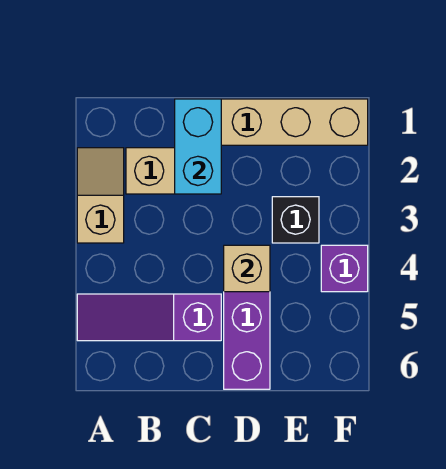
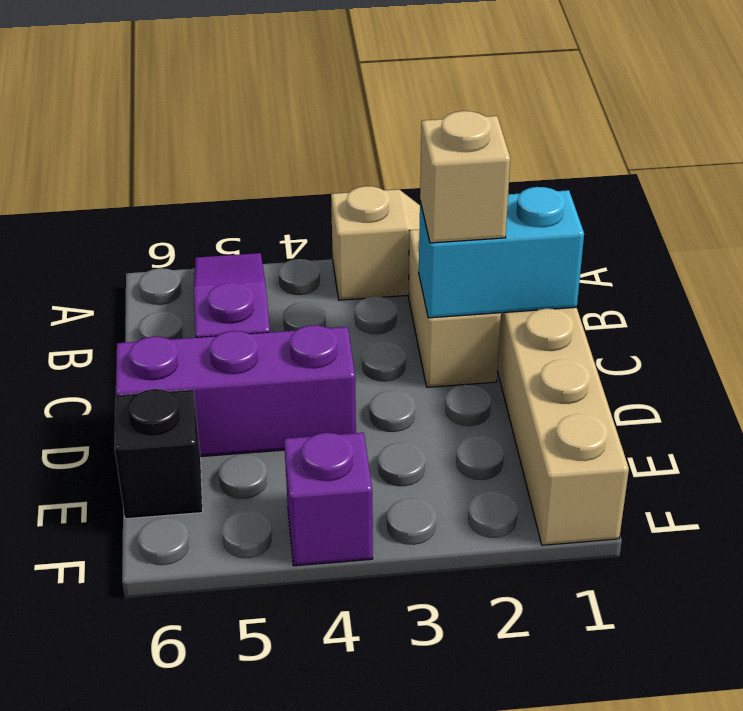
tan 1x1 brick [224,245,270,292] -> tan 1x1 brick moved to [420,111,510,243]
black 1x1 brick [272,197,319,243] -> black 1x1 brick moved to [115,389,203,519]

